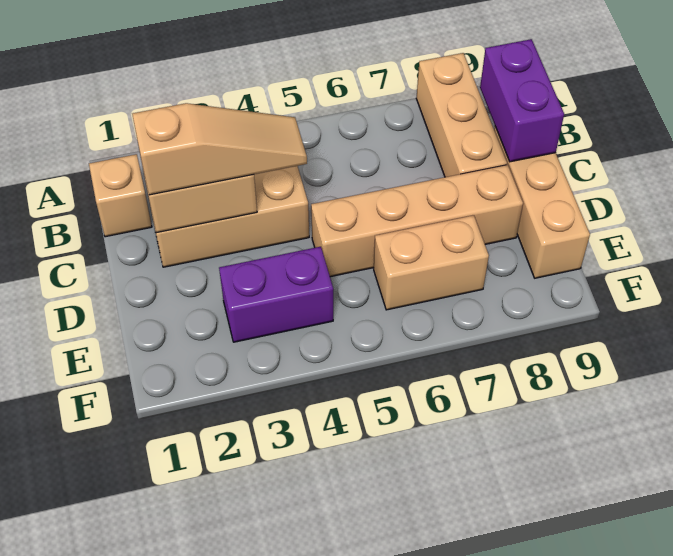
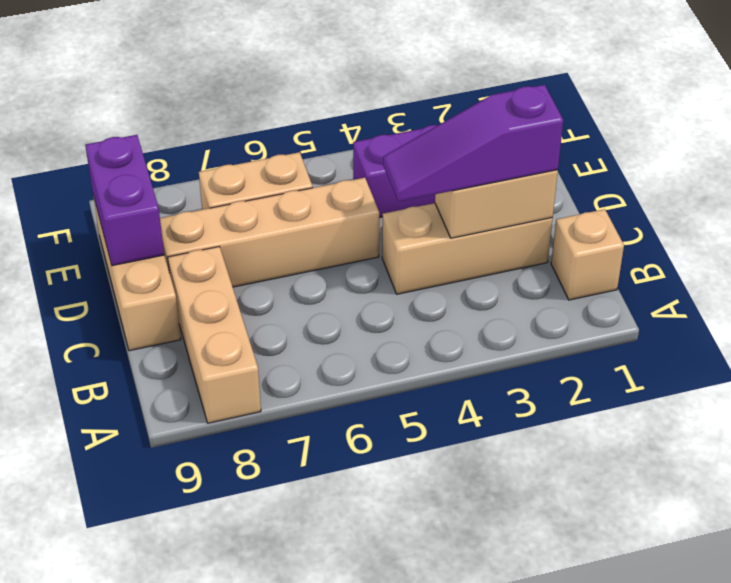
purple 1x2 brick [480,39,564,162] -> purple 1x2 brick moved to [85,135,164,266]
tan 1x3 slope [132,103,307,195] -> purple 1x3 slope [383,85,563,201]

